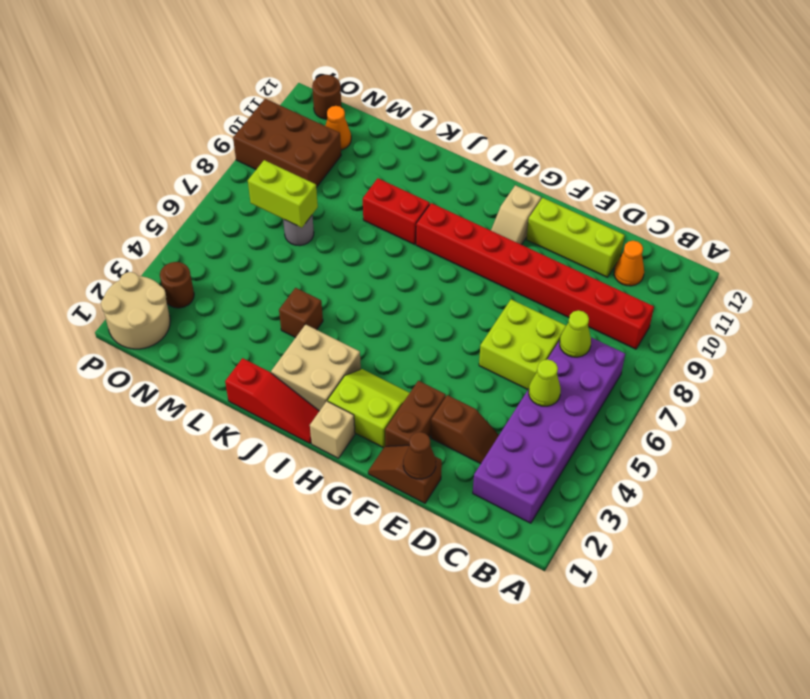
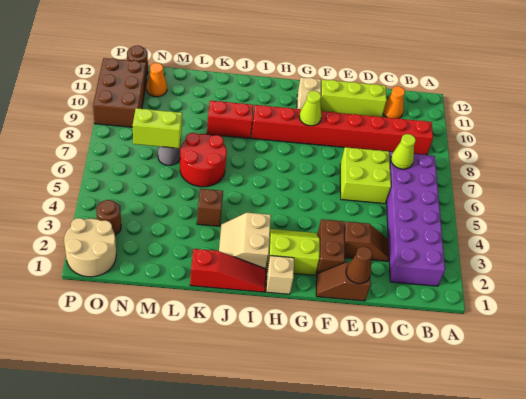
lime 1x1 cone [529,359,561,406] -> lime 1x1 cone moved to [299,91,321,126]
tan 2x2 brick [271,324,361,411] -> tan 2x2 slope [219,213,271,269]
none -> red 2x2 round brick [180,133,227,187]
brown 2x3 brick [233,99,341,187] -> brown 2x3 brick turned to [93,58,147,127]

